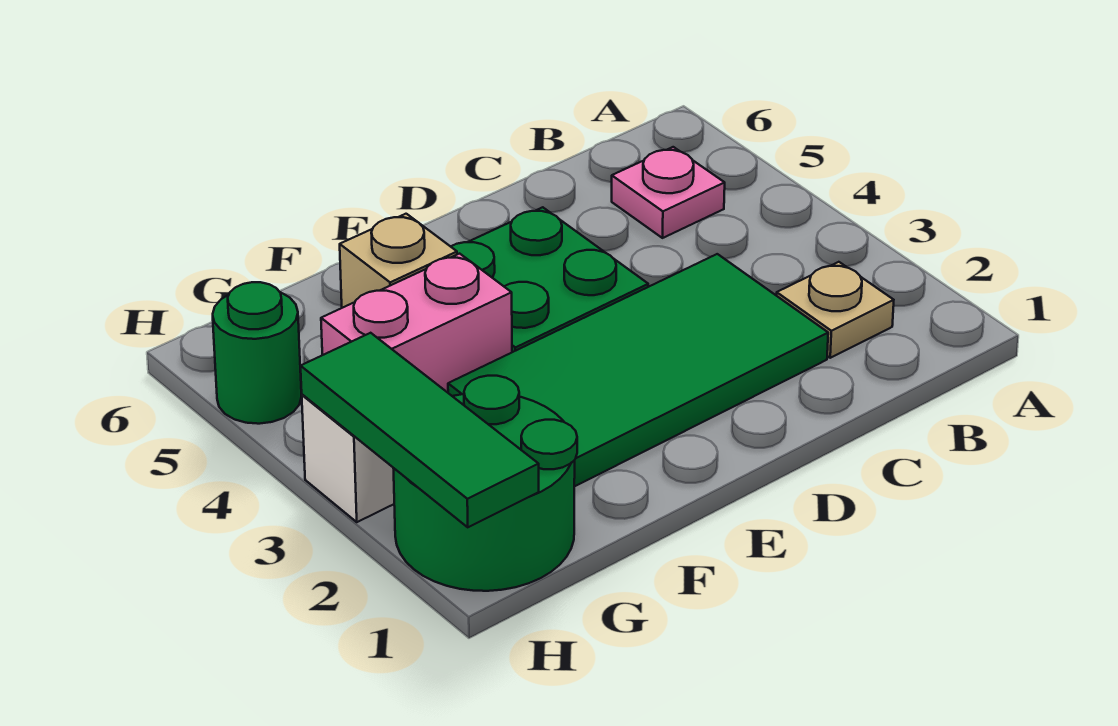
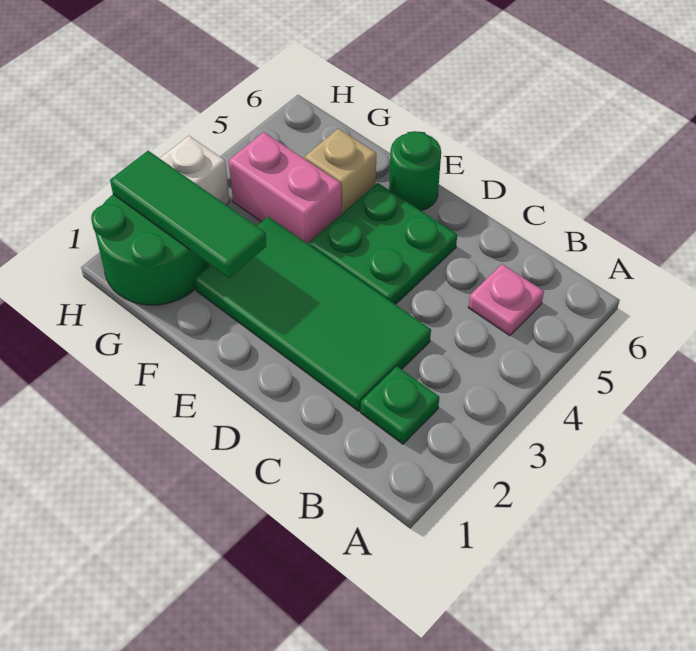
tan 1x1 plate [777,262,894,358] -> green 1x1 plate [361,366,439,444]
green 1x3 tile [301,333,539,527] -> green 1x3 tile turned to [110,151,266,278]
green 1x1 round brick [213,282,301,424] -> green 1x1 round brick moved to [389,131,441,211]

